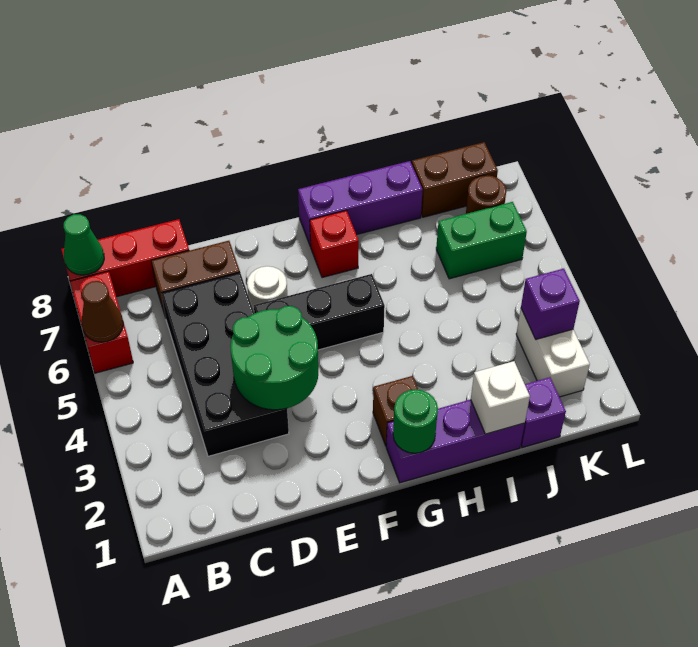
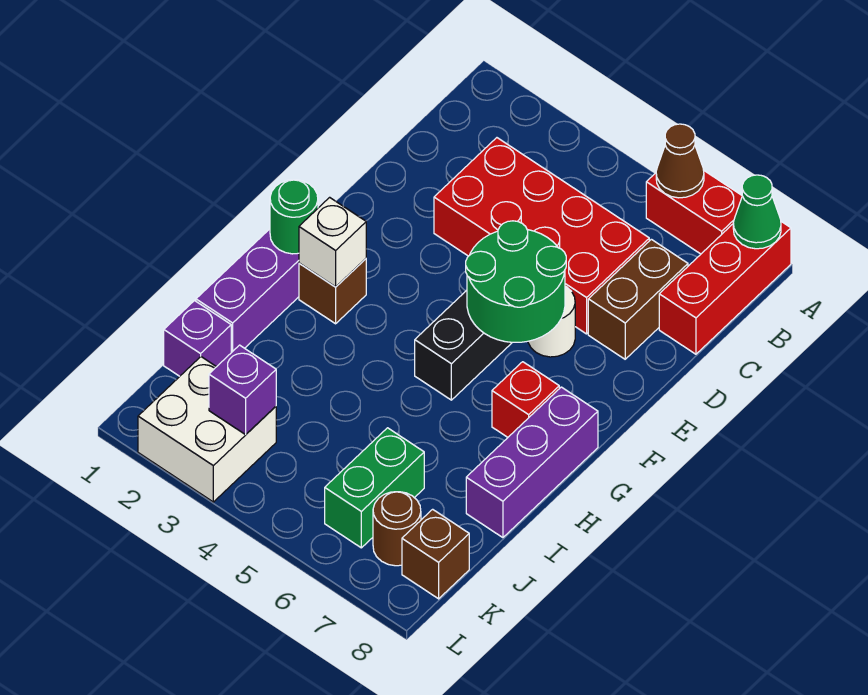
black 2x4 brick [161,273,289,456] -> red 2x4 brick [434,138,649,334]
green 2x2 round brick [230,306,318,410] -> green 2x2 round brick moved to [466,221,566,342]
white 1x1 brick [471,361,530,434] -> white 1x1 brick moved to [299,197,366,287]
brown 1x2 brick [412,142,498,217] -> brown 1x1 brick [402,509,469,599]
white 1x2 brick [516,309,590,397] -> white 2x2 brick [138,357,276,502]

